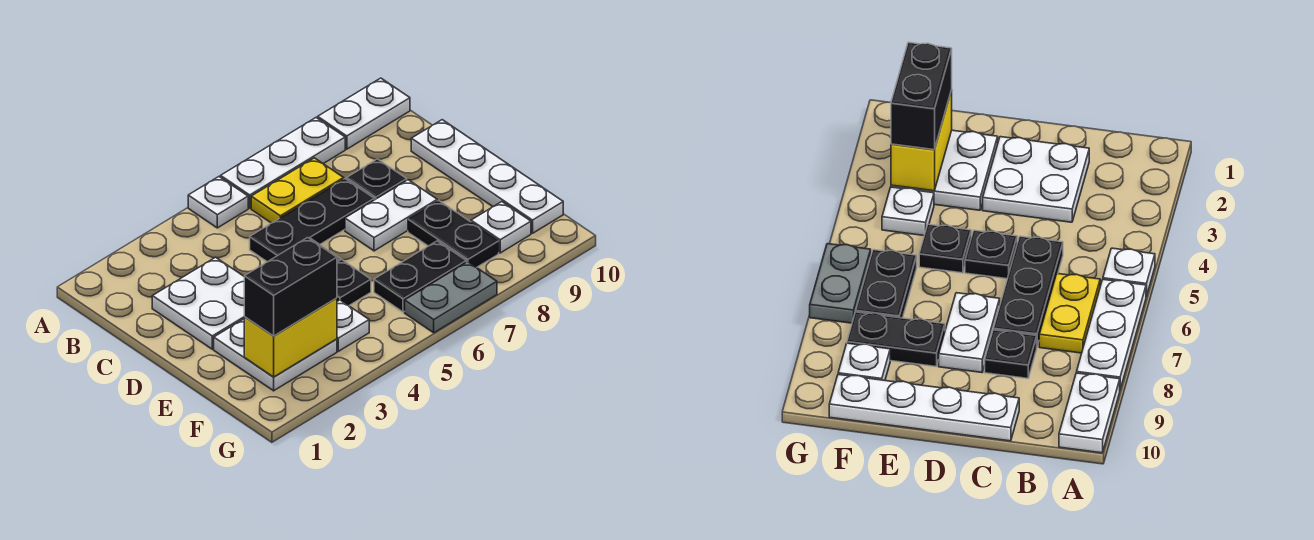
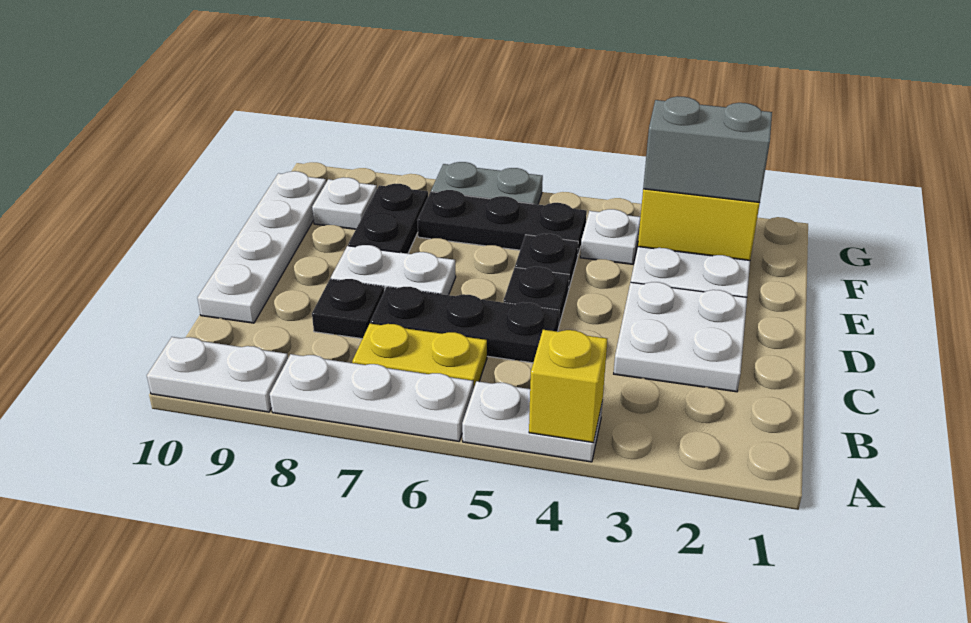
none -> yellow 1x1 brick [529,330,607,443]
white 1x1 plate [188,177,248,228] -> white 1x2 plate [462,381,602,462]
black 1x2 brick [244,238,337,336] -> grey 1x2 brick [643,96,772,202]
black 1x2 plate [374,241,466,312] -> black 1x3 plate [417,190,587,257]

